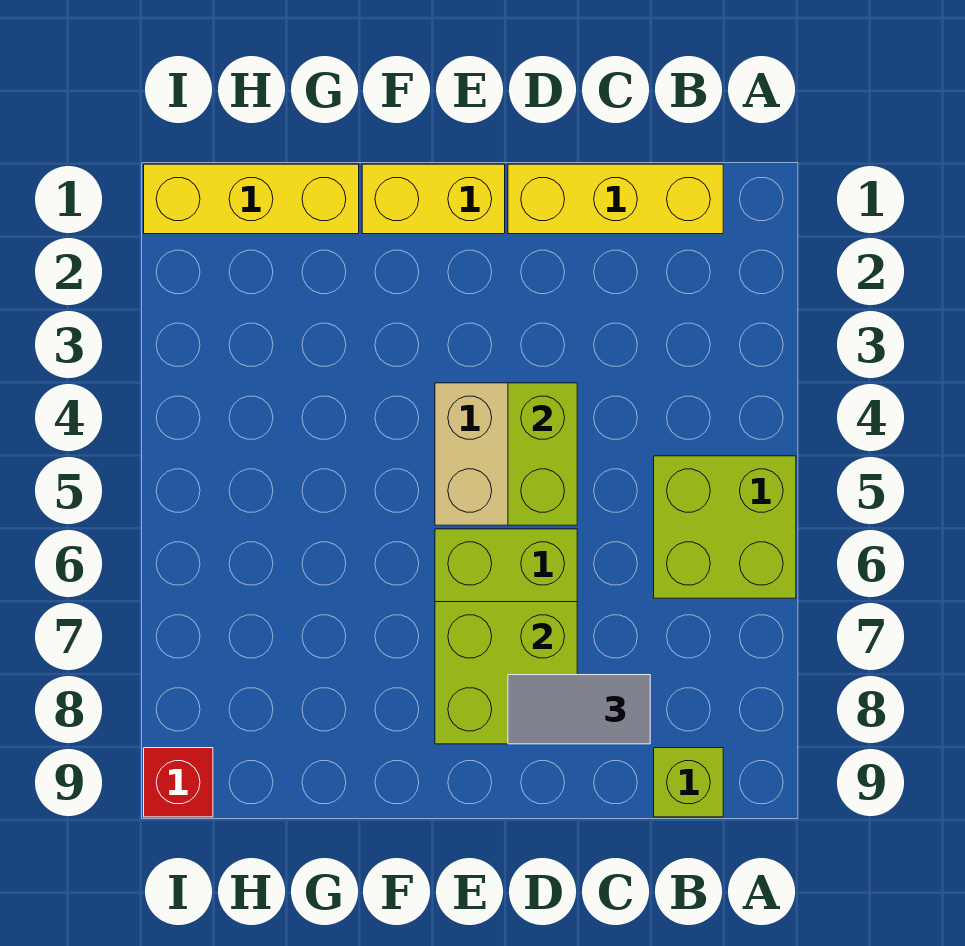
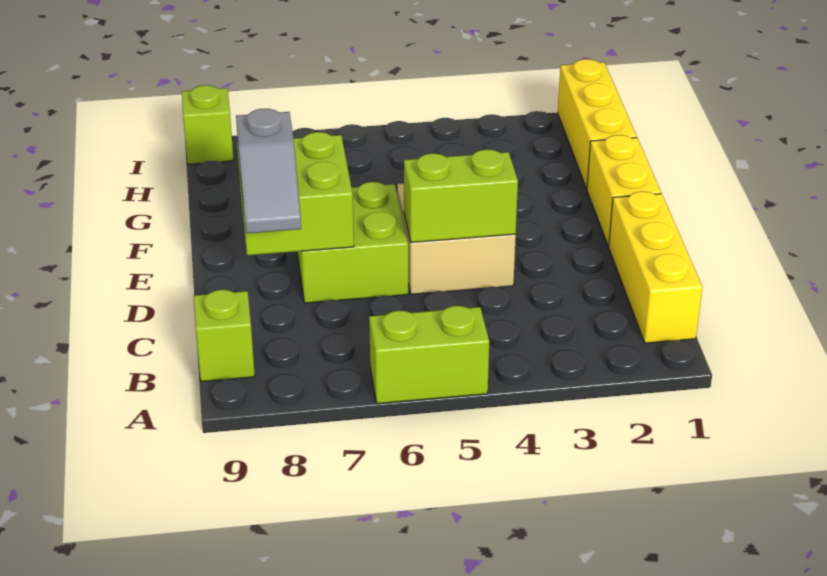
lime 2x2 brick [654,456,796,598] -> lime 1x2 brick [369,306,489,404]
grey 1x2 tile [508,675,650,744] -> grey 1x2 slope [236,109,301,233]
red 1x1 brick [144,748,213,817] -> lime 1x1 brick [182,85,234,164]

